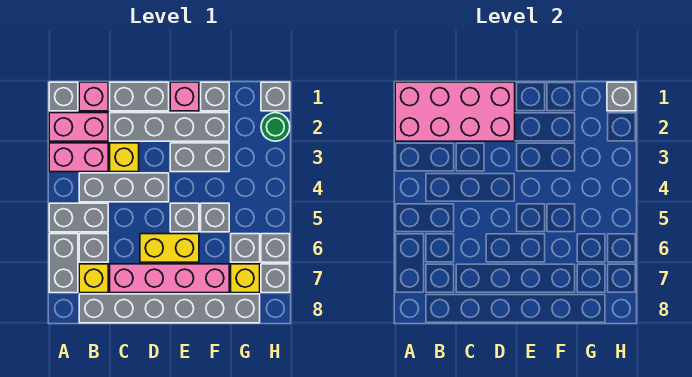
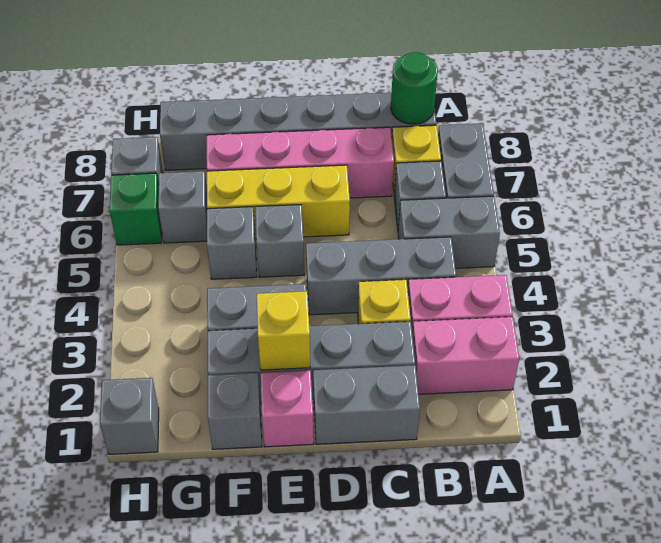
grey 1x1 brick [49,82,78,111] -> none
pink 2x4 brick [395,82,515,141] -> none
pink 1x1 brick [79,82,108,111] -> none
yellow 1x2 brick [140,234,199,262] -> yellow 1x3 brick [207,165,350,239]
yellow 1x1 brick [231,264,260,293] -> yellow 1x1 brick moved to [257,291,310,370]
grey 1x1 brick [607,82,636,111] -> none
green 1x1 round brick [261,113,290,141] -> green 1x1 round brick moved to [391,52,438,124]
grey 1x1 brick [261,234,290,262] -> green 1x1 brick [110,173,162,245]

